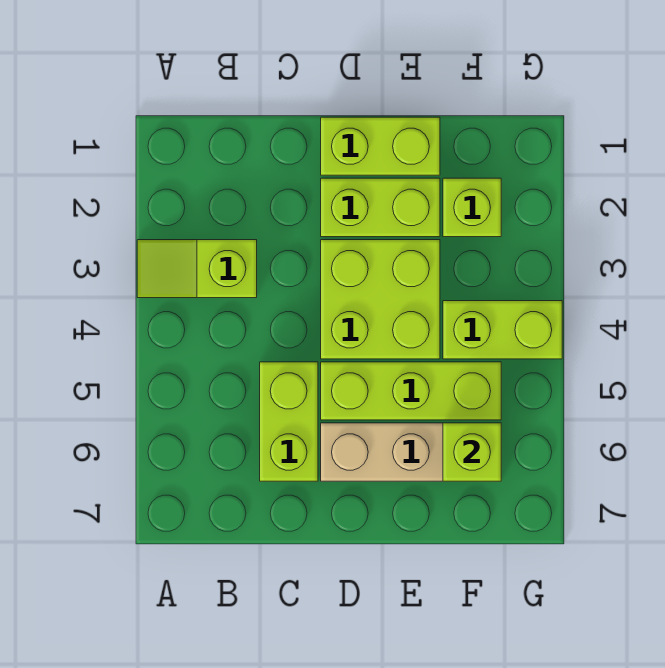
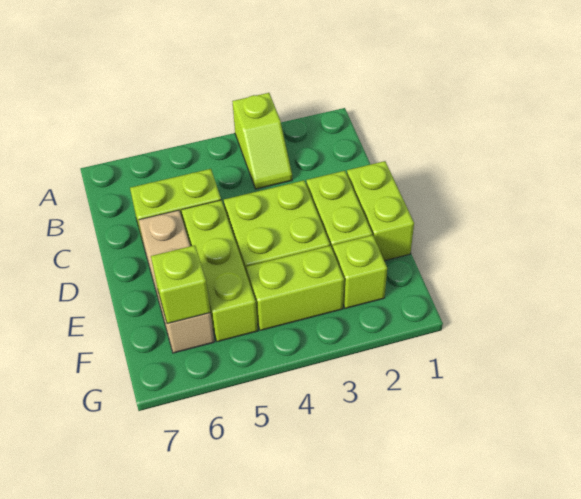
lime 1x2 slope [137,240,257,298] -> lime 1x2 slope turned to [232,93,292,189]
lime 1x2 brick [443,301,562,359] -> lime 1x2 brick turned to [246,246,344,330]

